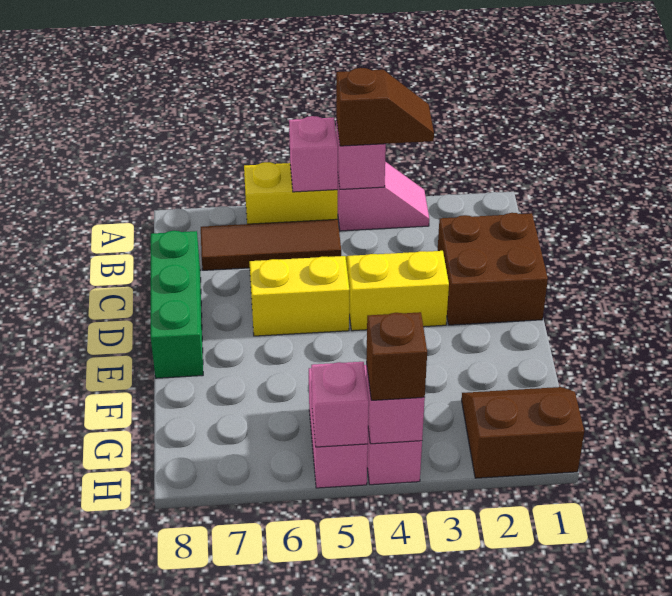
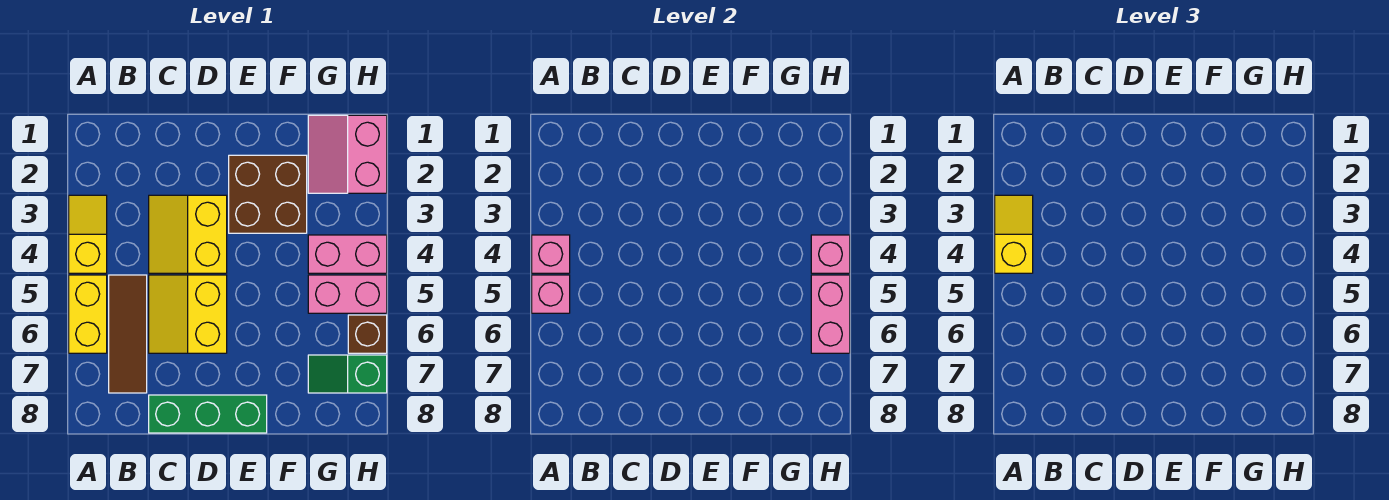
pink 1x2 slope [338,162,429,231] -> yellow 1x2 slope [69,195,107,273]
brown 1x2 slope [336,68,434,146] -> yellow 1x2 slope [995,195,1033,273]
brown 2x2 brick [438,213,548,325] -> brown 2x2 brick moved to [229,155,307,233]
brown 2x2 slope [462,387,584,478] -> pink 2x2 slope [308,115,387,193]
none -> green 1x2 slope [308,355,387,393]
brown 1x1 brick [366,312,427,400] -> brown 1x1 brick moved to [348,315,387,353]
pink 1x1 brick [311,362,369,447] -> pink 1x2 brick [811,275,850,353]

